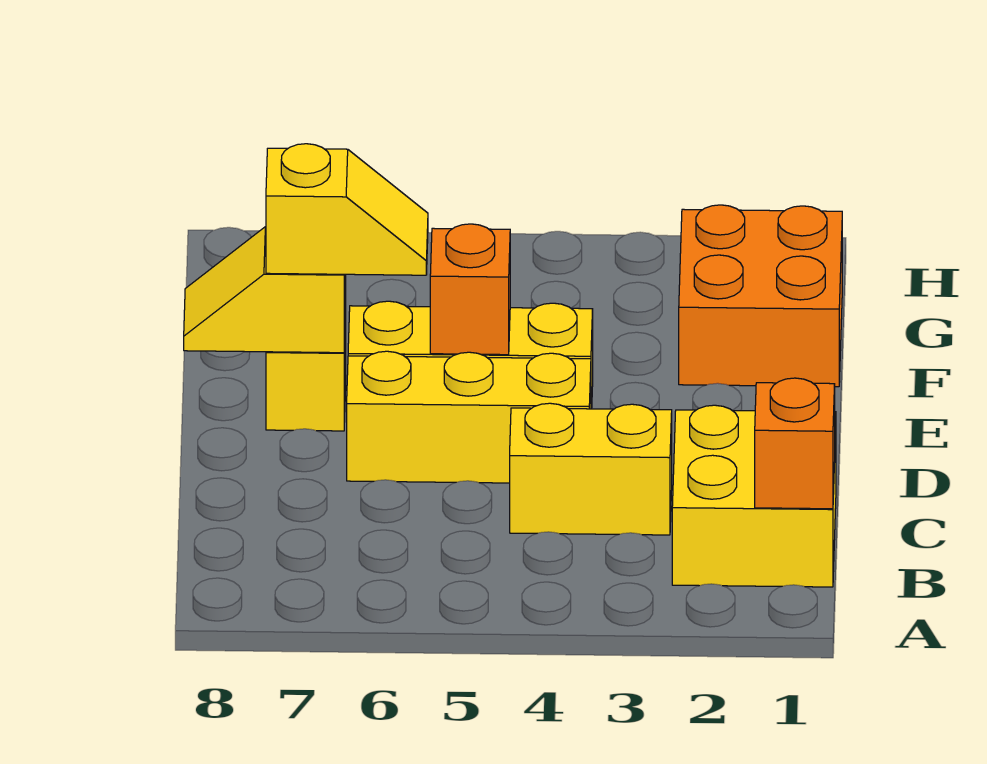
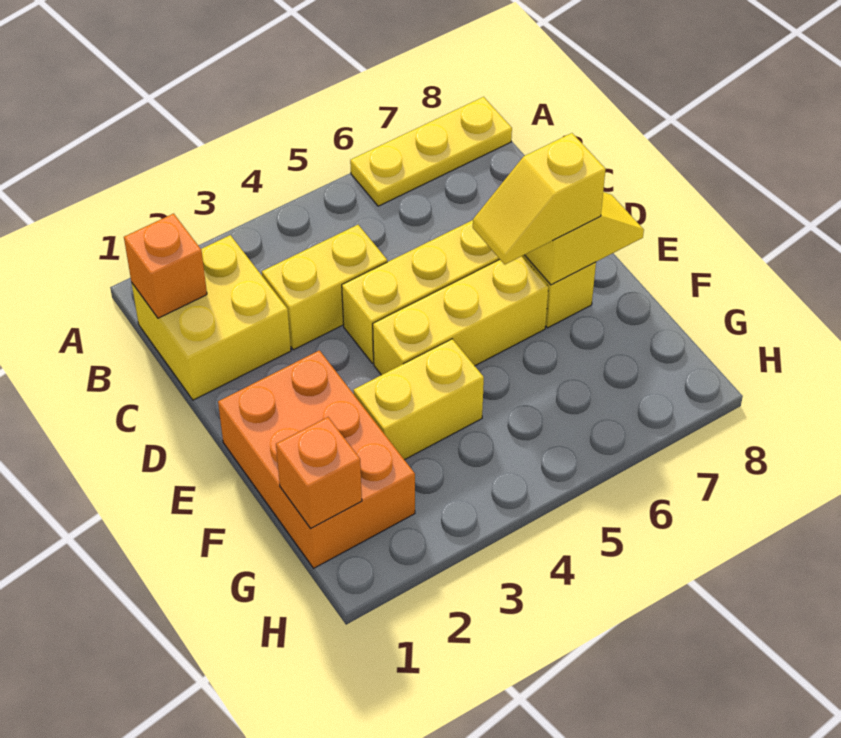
none -> yellow 1x3 plate [350,97,512,206]
orange 1x1 brick [430,224,510,355] -> orange 1x1 brick moved to [276,417,362,528]
orange 2x2 brick [679,205,842,387] -> orange 2x3 brick [218,350,415,568]
none -> yellow 1x2 brick [353,339,484,460]

